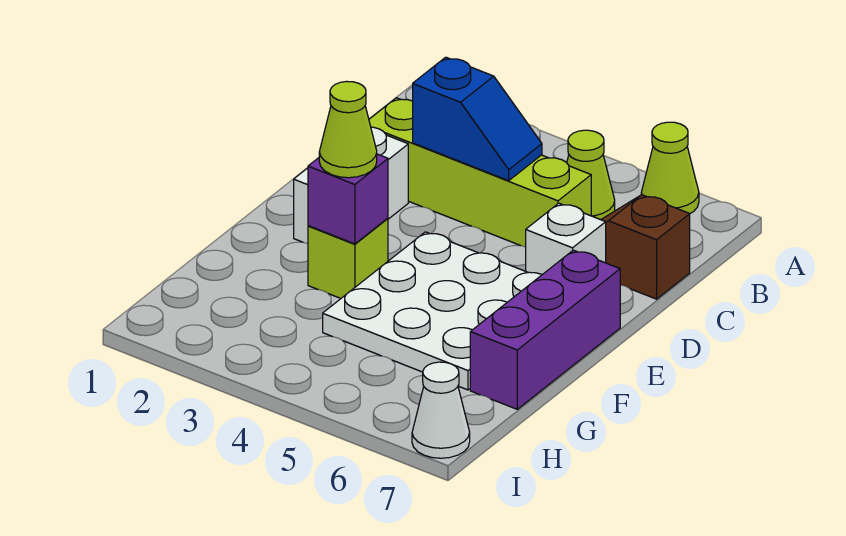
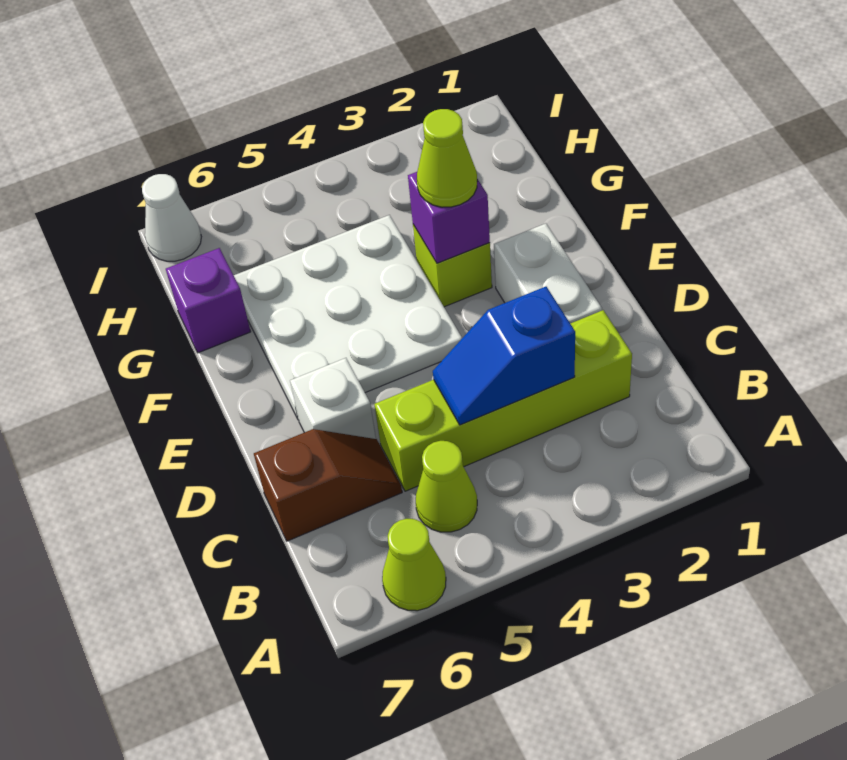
purple 1x3 brick [470,250,620,409] -> purple 1x1 brick [166,248,251,353]

